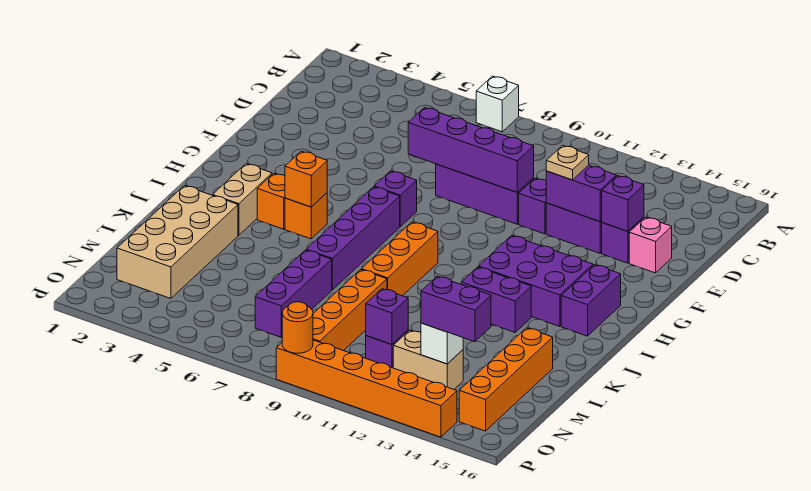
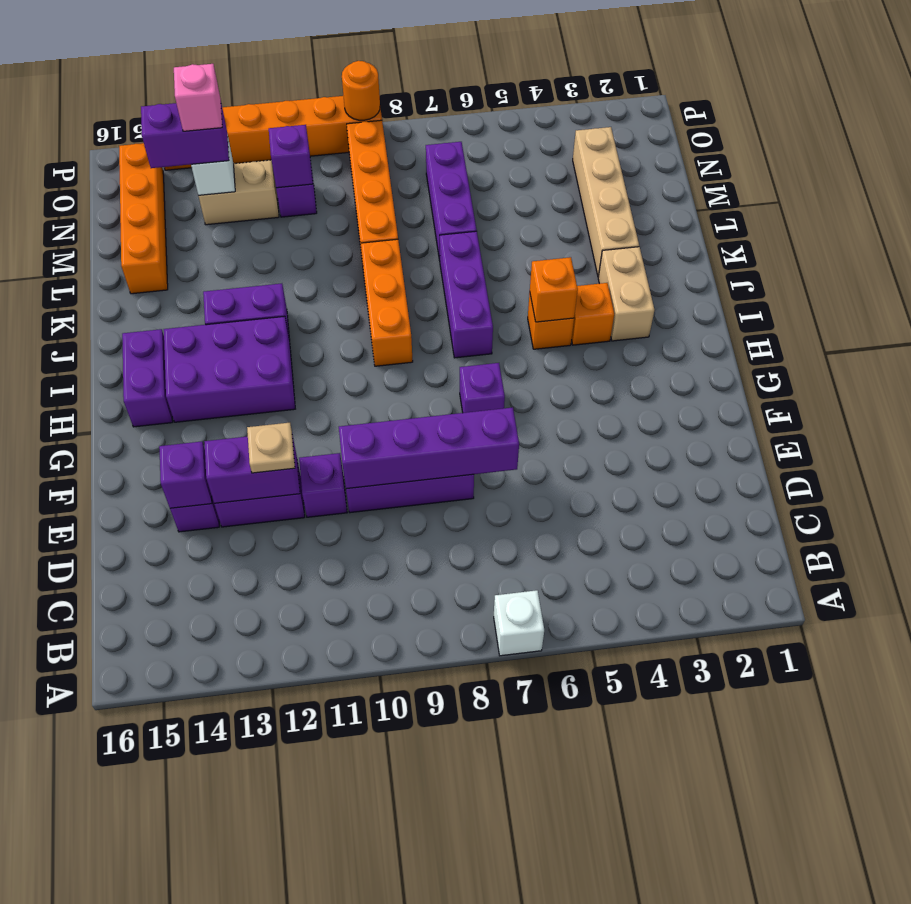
pink 1x1 brick [629,217,672,273] -> pink 1x1 brick moved to [174,64,222,131]
purple 1x4 brick [306,187,400,290] -> purple 1x3 brick [440,231,493,358]
tan 2x4 brick [117,186,238,298] -> tan 1x4 brick [573,127,639,277]

